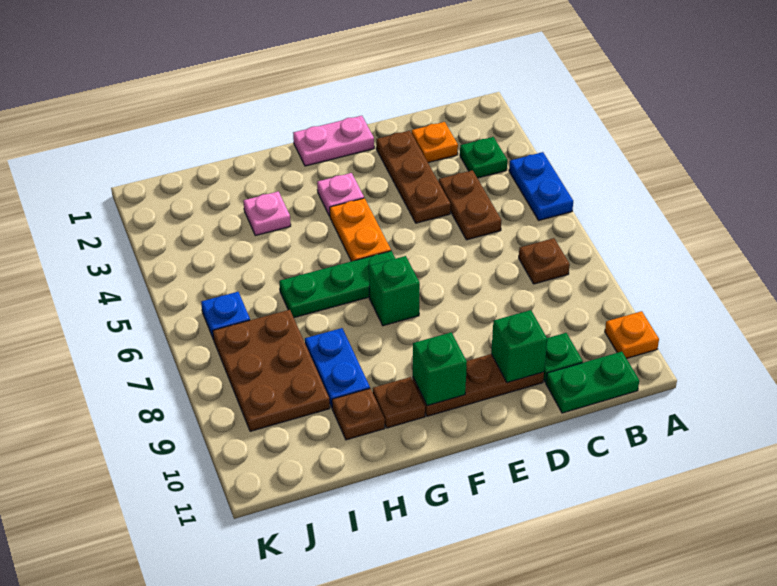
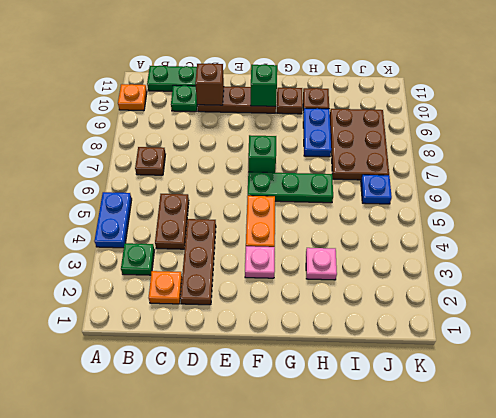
green 1x1 brick [491,310,547,383] -> brown 1x1 brick [195,63,224,105]
pink 1x2 plate [293,116,374,166] -> none

